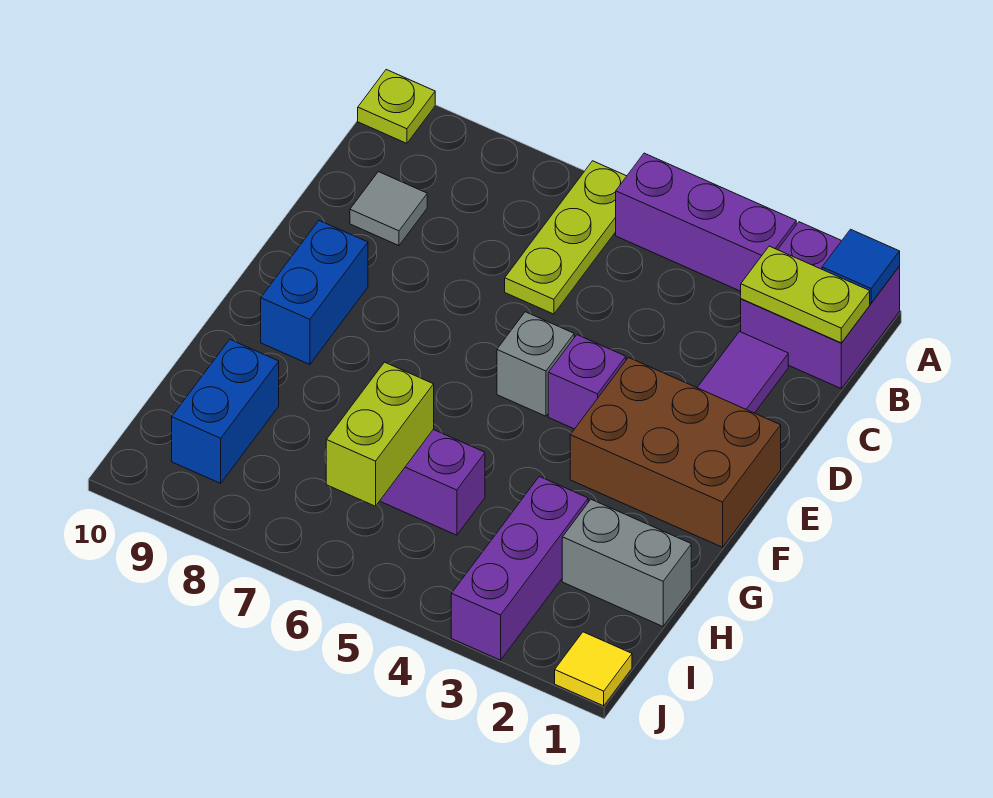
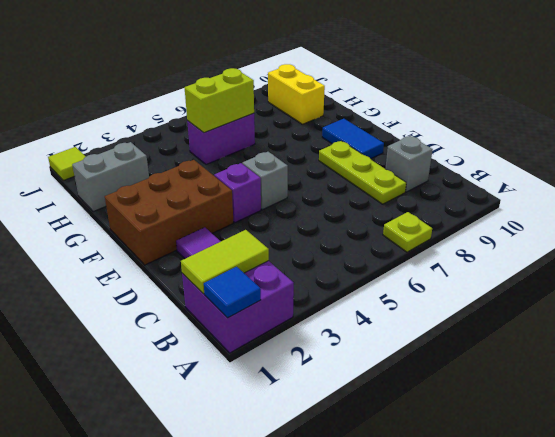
purple 1x3 brick [616,153,796,291] -> none
lime 1x3 plate [505,161,626,314] -> lime 1x3 plate moved to [319,141,406,204]
lime 1x1 plate [358,70,435,143] -> lime 1x1 plate moved to [383,212,432,252]
lime 1x2 plate [741,246,870,343] -> lime 1x2 tile [180,230,269,294]
grey 1x1 tile [350,172,427,246] -> grey 1x1 brick [385,136,433,192]
blue 1x2 brick [261,221,368,365] -> blue 1x2 tile [322,119,384,159]
purple 1x3 brick [451,476,588,660] -> none
lime 1x2 brick [326,362,434,506] -> lime 1x2 brick turned to [184,68,254,133]
blue 1x2 brick [172,340,279,483] -> yellow 1x2 brick [268,64,325,124]
yellow 1x1 tile [555,632,632,706] -> lime 1x1 tile [48,147,86,180]

